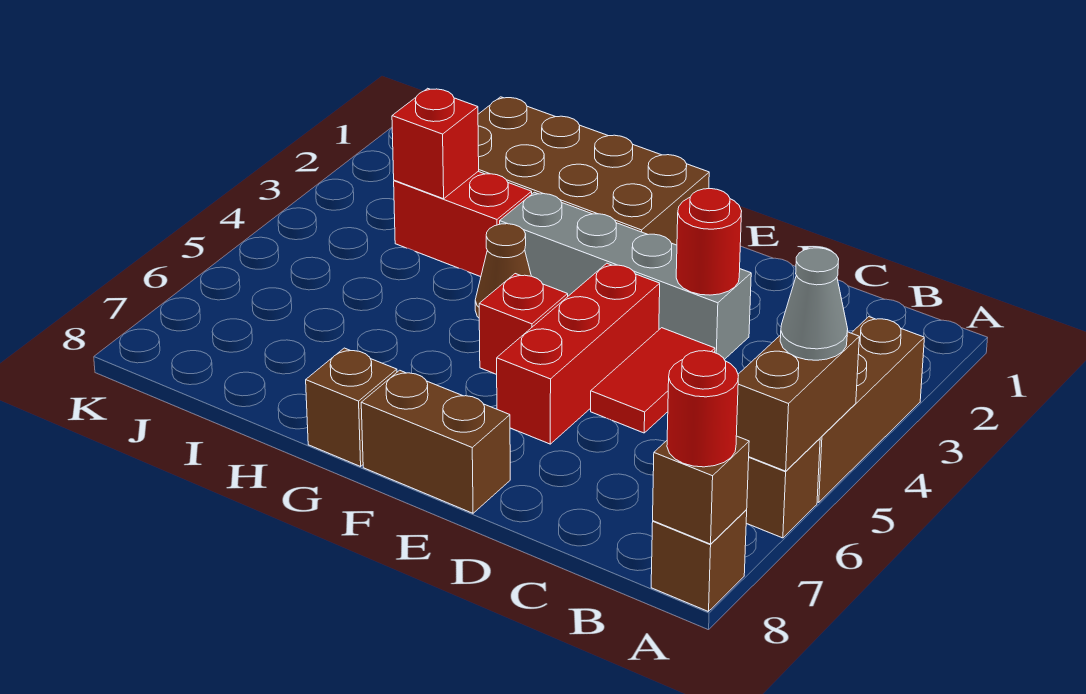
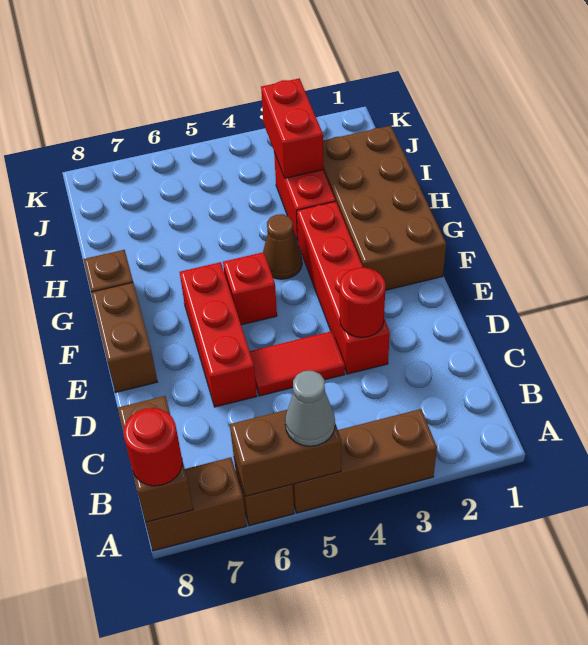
brown 1x1 brick [651,510,747,612] -> brown 1x2 brick [146,457,247,551]
brown 1x1 brick [653,436,749,544] -> brown 1x2 brick [118,396,193,522]
grey 1x4 brick [500,192,751,360] -> red 1x4 brick [297,202,390,374]
red 1x3 brick [496,263,660,444] -> red 1x3 brick turned to [180,262,257,407]
red 1x1 brick [392,88,479,199] -> red 1x2 brick [261,79,323,178]

